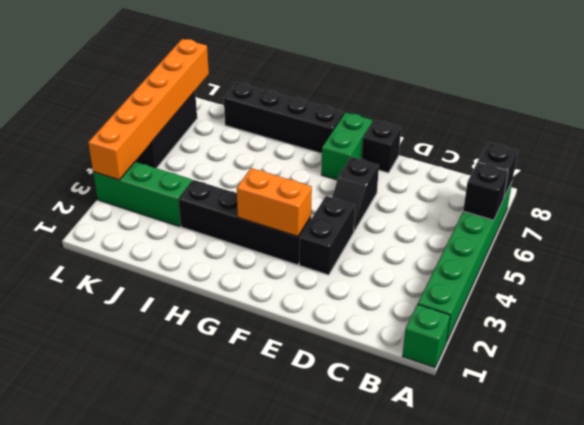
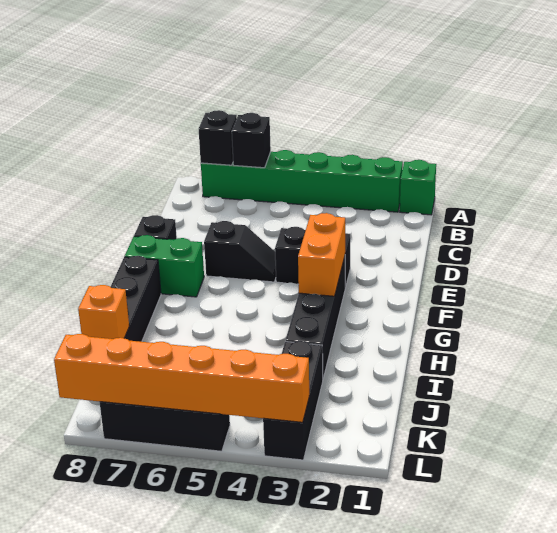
green 1x3 brick [93,162,192,226] -> black 1x3 brick [263,341,323,460]
none -> orange 1x1 brick [78,285,129,339]

